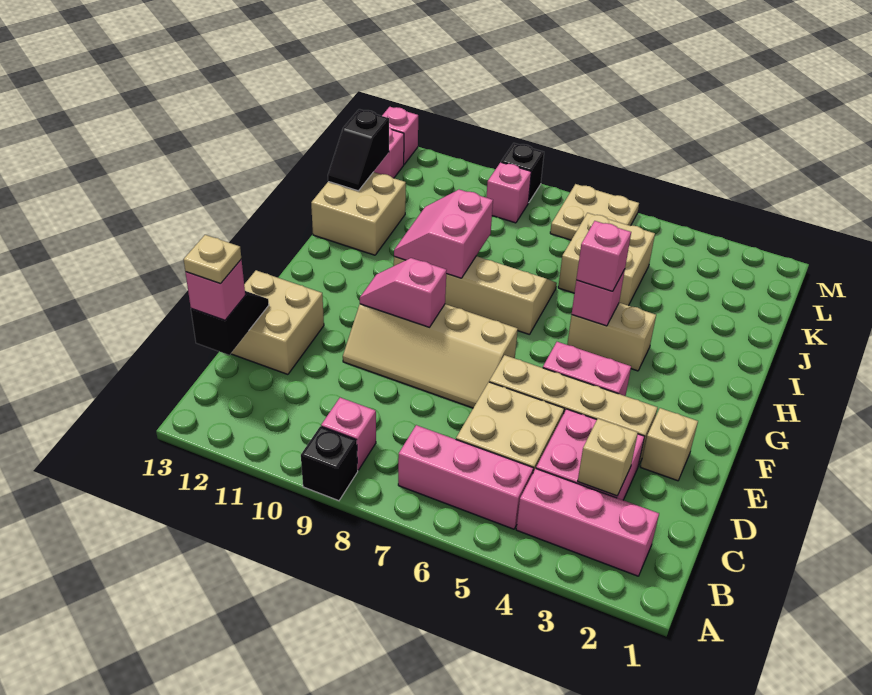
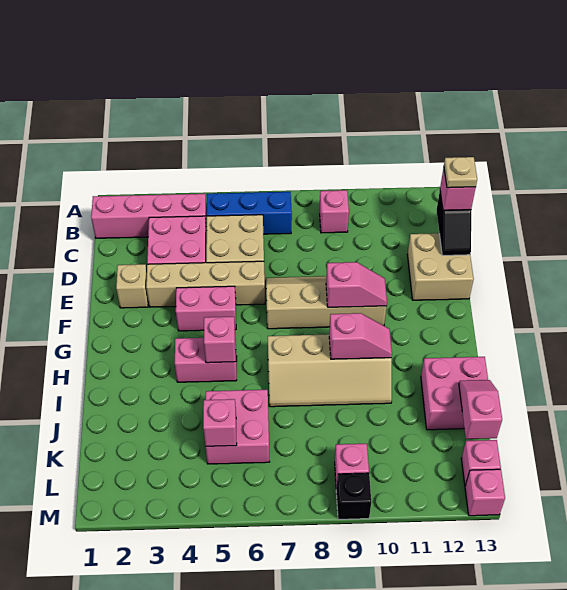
black 1x1 brick [301,426,358,501] -> none
pink 1x3 brick [516,469,659,576] -> pink 1x4 brick [91,194,207,238]
pink 1x3 brick [398,425,533,529] -> blue 1x3 brick [207,192,292,234]
tan 1x1 brick [578,418,638,496] -> none
tan 1x2 brick [567,303,656,371] -> pink 1x2 brick [175,338,237,382]
pink 1x1 brick [576,221,631,291] -> pink 1x1 brick moved to [203,399,237,446]
pink 2x2 slope [394,189,493,278] -> pink 1x2 slope [329,313,392,359]
tan 2x2 brick [311,172,406,255] -> pink 2x2 brick [421,357,488,430]
tan 2x2 brick [558,213,655,306] -> pink 2x2 brick [206,390,270,464]
black 1x2 slope [328,109,389,191] -> pink 1x2 slope [459,380,502,439]
tan 2x2 plate [550,184,639,240] -> none

